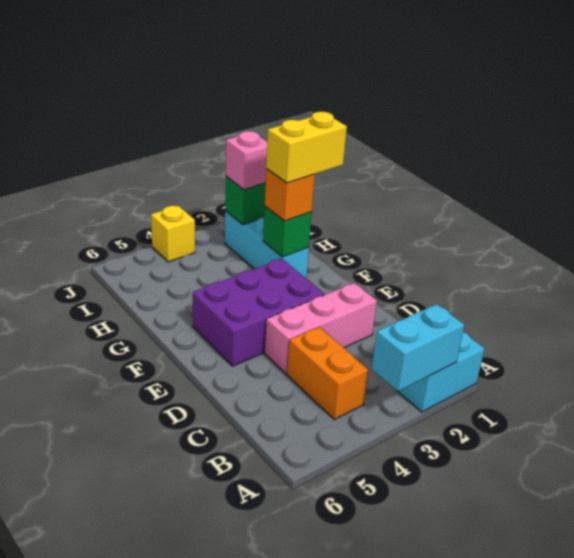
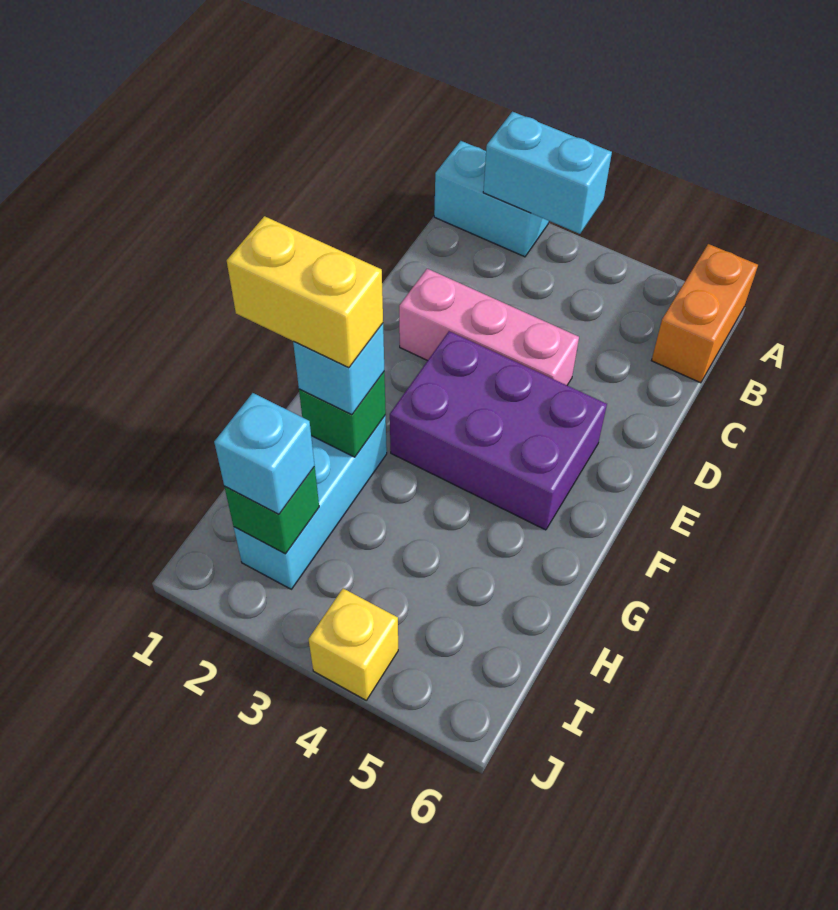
orange 1x2 brick [287,327,369,419] -> orange 1x2 brick moved to [651,244,758,383]
orange 1x1 brick [265,169,315,221] -> cyan 1x1 brick [293,323,384,415]
pink 1x1 brick [226,131,267,190] -> cyan 1x1 brick [214,393,315,514]

